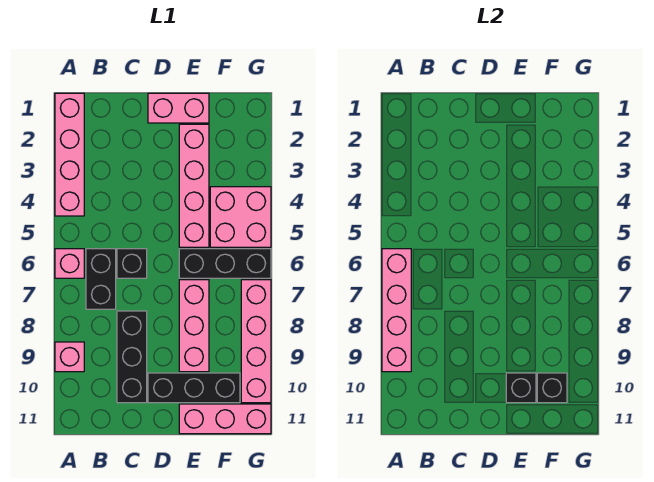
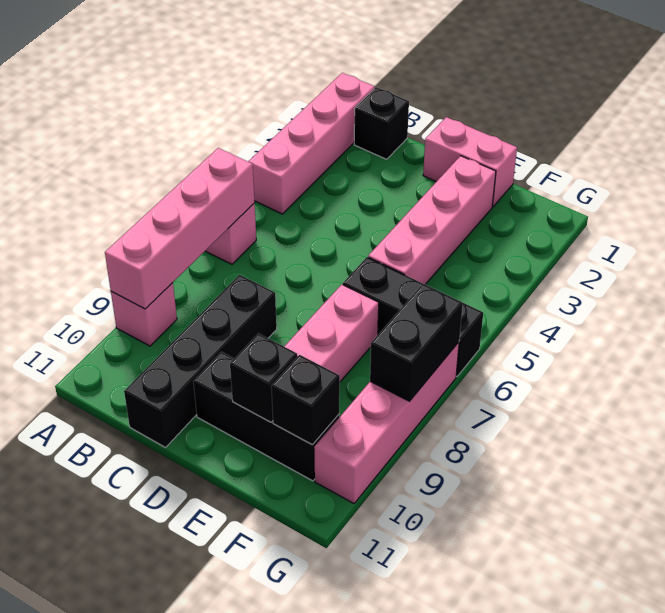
black 1x2 brick [86,249,116,309] -> black 1x2 brick moved to [370,284,463,401]
black 1x1 brick [117,249,147,278] -> black 1x1 brick moved to [354,87,409,159]
black 1x3 brick [117,311,147,403] -> black 1x4 brick [124,275,277,447]
pink 1x3 brick [179,404,271,434] -> none
pink 2x2 brick [210,187,271,247] -> none

